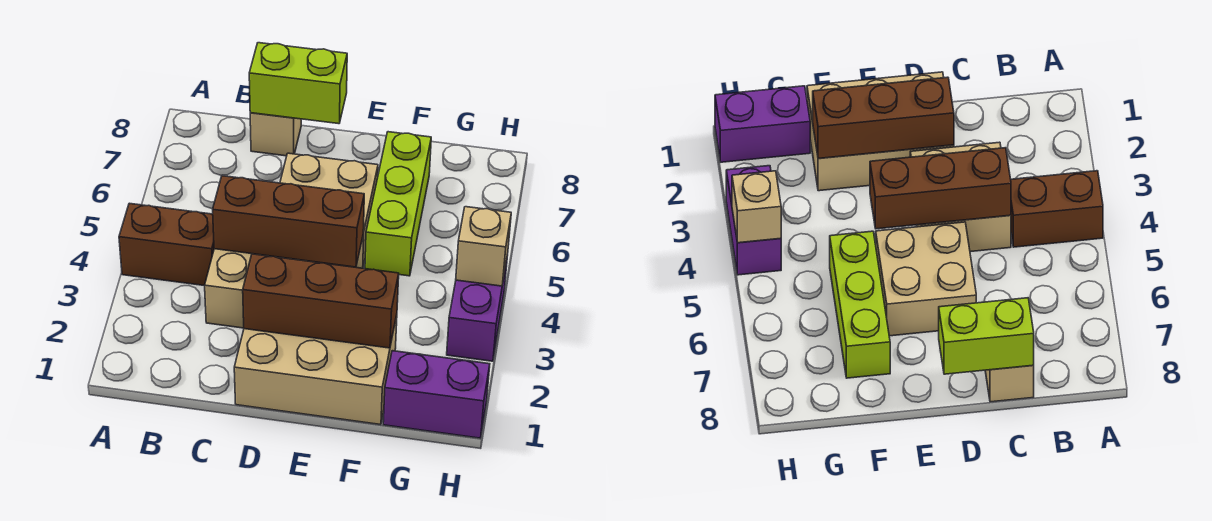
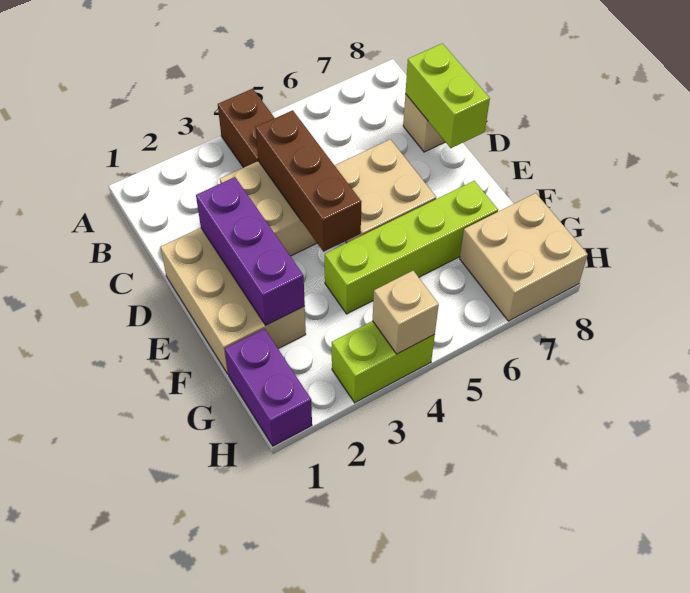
brown 1x3 brick [243,254,399,348] -> purple 1x3 brick [196,177,305,325]
lime 1x3 brick [365,132,431,276] -> lime 1x4 brick [325,181,498,314]
none -> tan 2x2 brick [460,193,588,321]
purple 1x2 brick [447,255,508,361] -> lime 1x2 brick [332,321,435,403]

